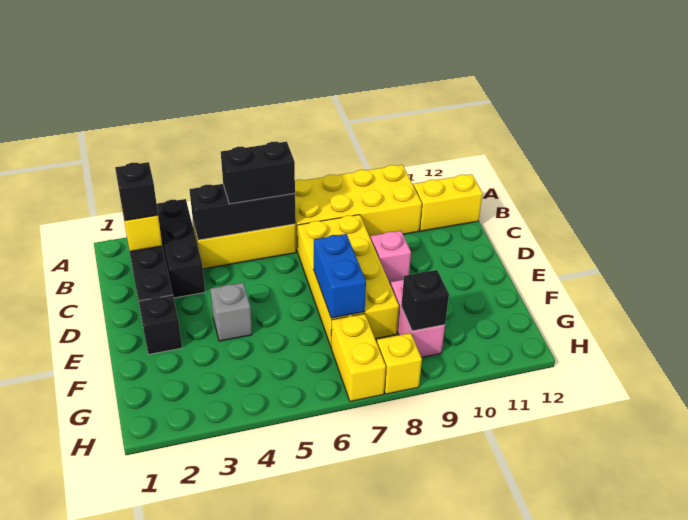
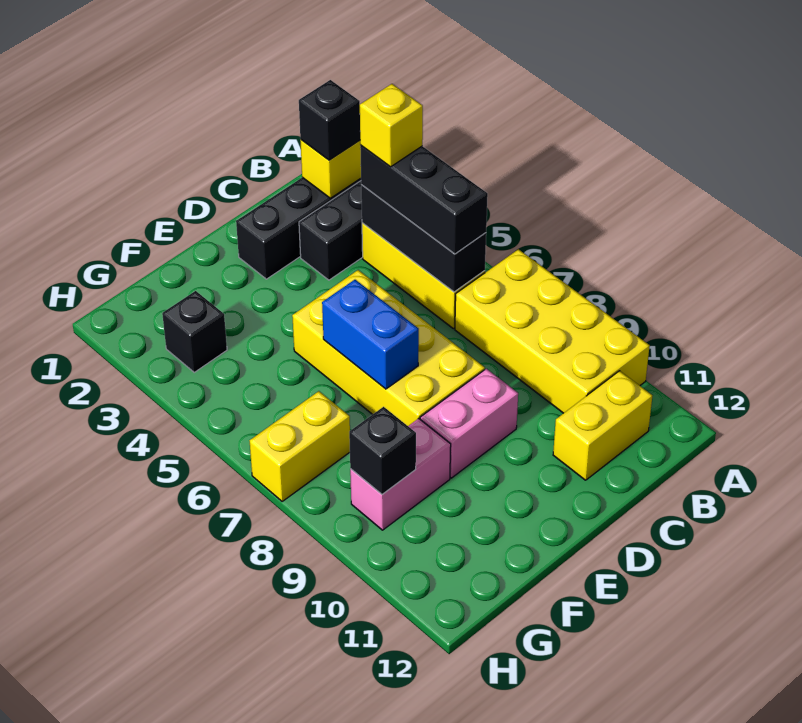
black 1x2 brick [221,142,295,204] -> black 1x3 brick [360,145,488,254]
yellow 1x2 brick [414,174,483,231] -> yellow 1x2 brick turned to [553,371,652,480]
yellow 2x4 brick [298,215,399,346] -> yellow 2x4 brick turned to [292,270,485,426]
pink 1x1 brick [371,231,411,284] -> pink 1x2 brick [420,369,518,478]
black 1x1 brick [139,295,182,354] -> black 1x1 brick moved to [162,291,227,372]
grey 1x1 brick [210,283,252,341] -> none
blue 1x2 brick [314,234,366,318] -> blue 1x2 brick turned to [322,280,419,389]
yellow 1x1 brick [377,333,422,394] -> yellow 1x1 brick moved to [360,84,423,167]

